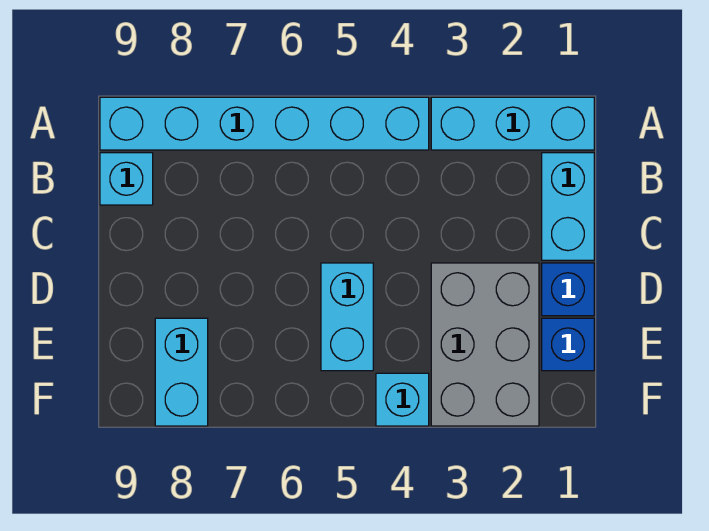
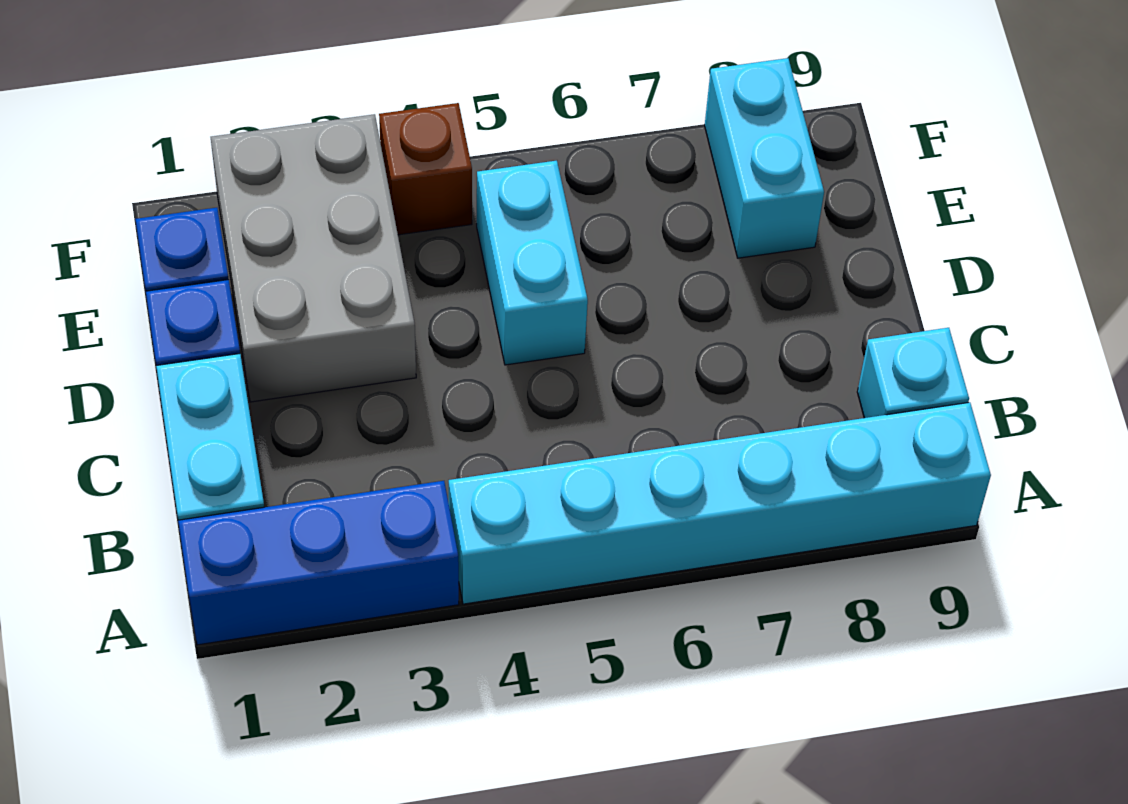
cyan 1x3 brick [431,97,594,150] -> blue 1x3 brick [178,481,459,645]
cyan 1x1 brick [376,373,429,426] -> brown 1x1 brick [379,103,472,235]

